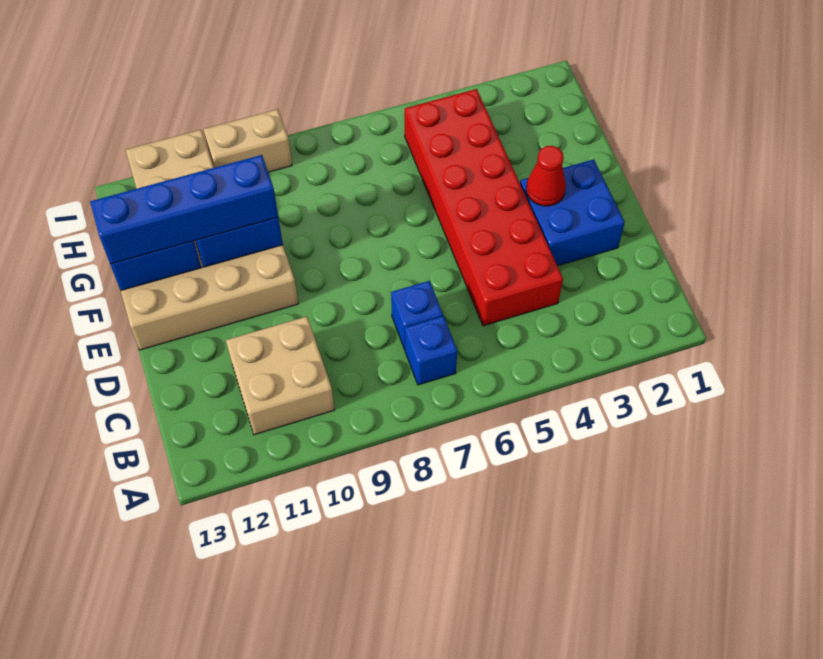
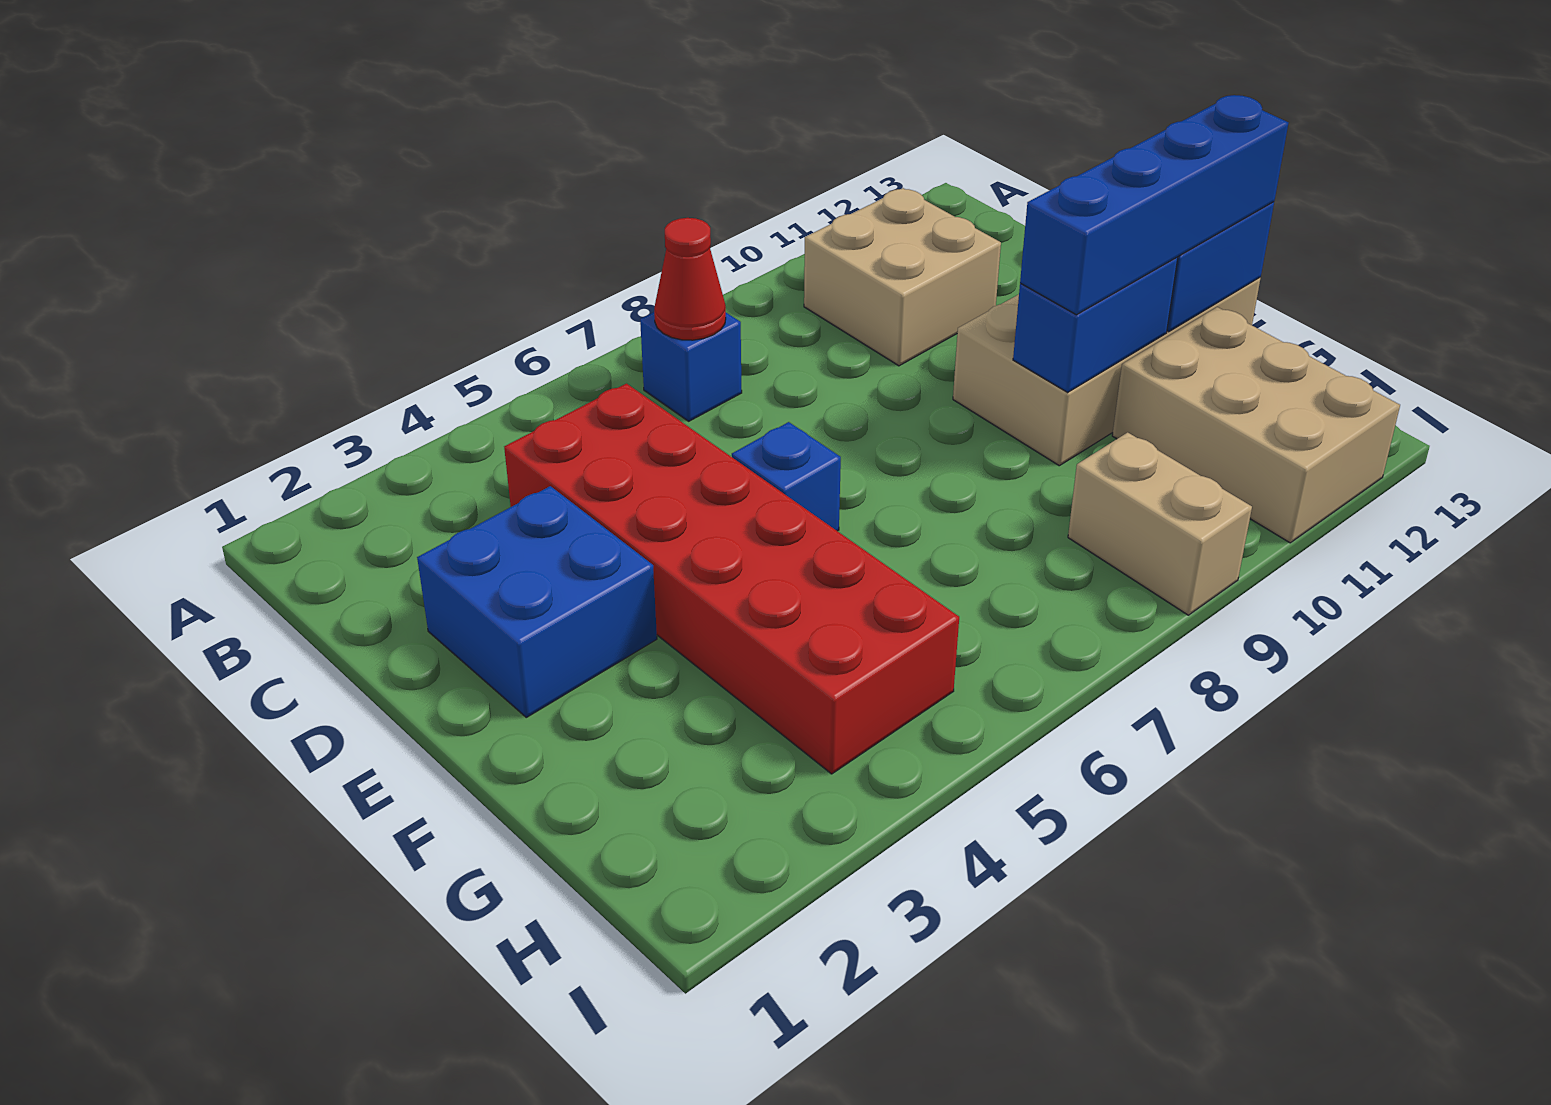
blue 1x1 brick [391,281,443,349] -> blue 1x1 brick moved to [732,422,841,531]
red 1x1 cone [526,146,566,206] -> red 1x1 cone moved to [654,218,726,340]
tan 1x2 brick [203,109,292,172] -> tan 1x2 brick turned to [1068,432,1252,615]

